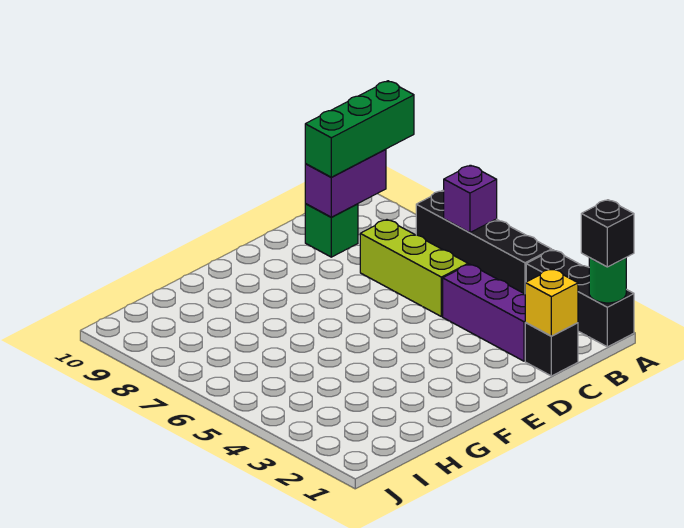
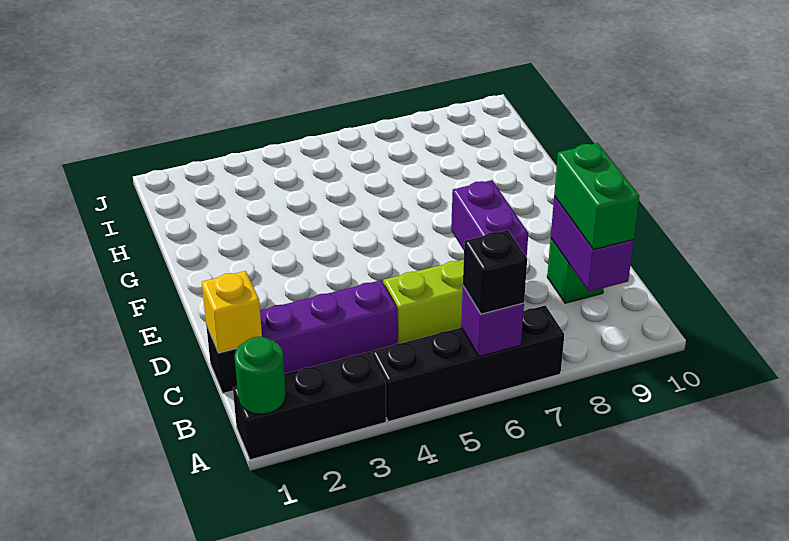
black 1x1 brick [581,200,634,267] -> black 1x1 brick moved to [463,230,527,314]
green 1x3 brick [305,81,414,177] -> green 1x2 brick [554,143,639,250]
none -> purple 1x2 brick [451,180,528,257]

